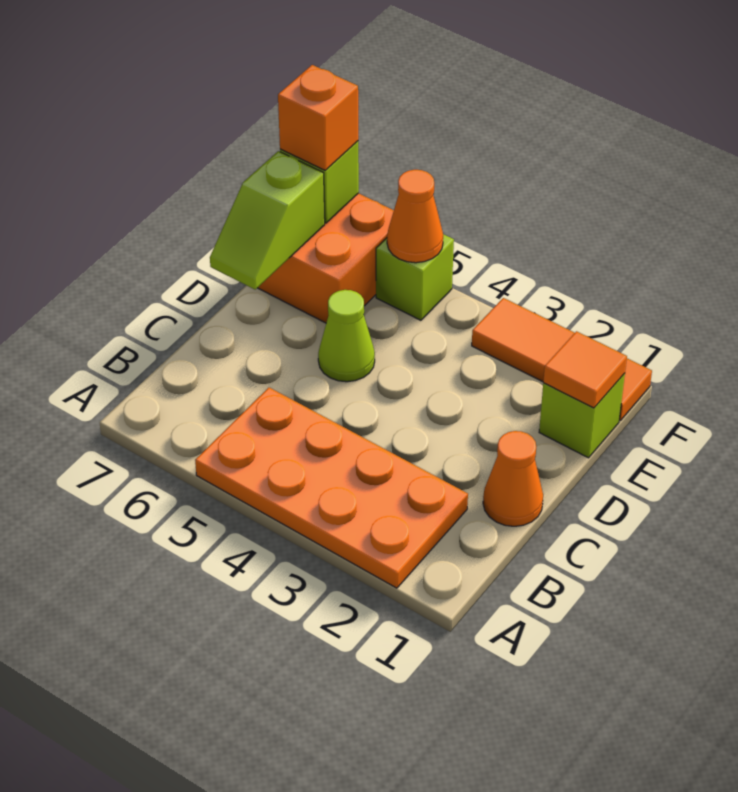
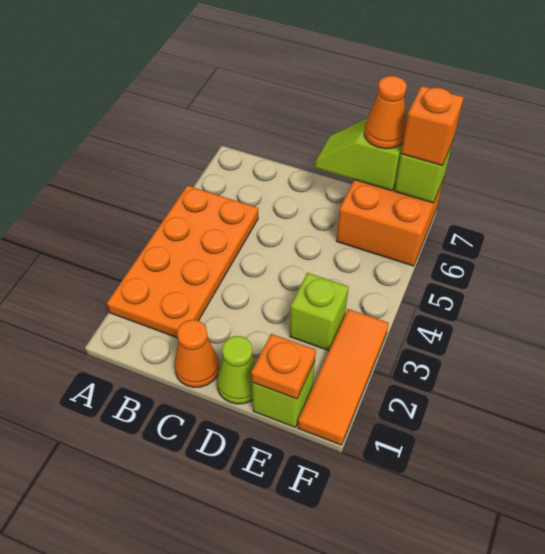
lime 1x1 cone [318,290,375,382] -> lime 1x1 cone moved to [217,336,256,404]
orange 1x1 tile [543,331,627,408] -> orange 1x1 plate [251,334,316,399]
lime 1x1 brick [376,234,454,320] -> lime 1x1 brick moved to [290,273,349,351]
orange 1x1 cone [387,170,443,263] -> orange 1x1 cone moved to [364,76,407,149]

